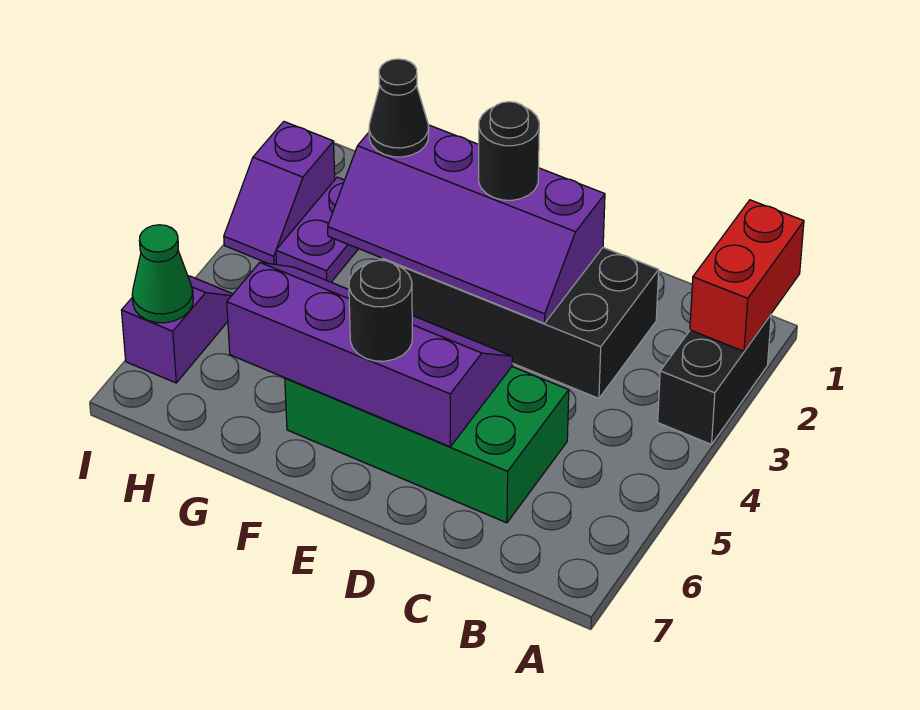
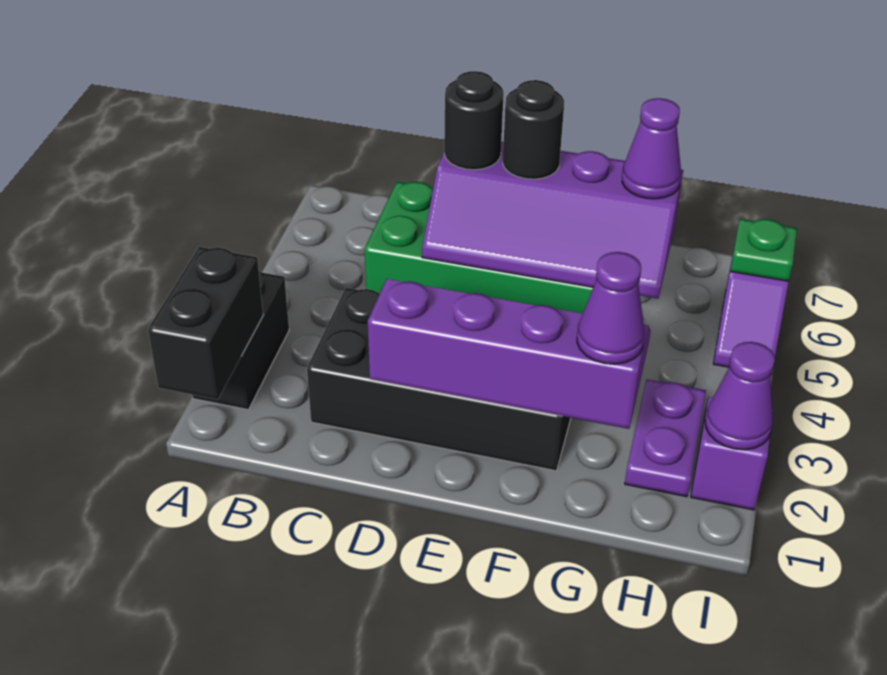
red 1x2 brick [690,200,804,351] -> black 1x2 brick [148,247,263,399]
black 1x1 round brick [479,102,539,200] -> black 1x1 round brick moved to [444,71,504,170]
black 1x1 cone [369,59,429,157] -> purple 1x1 cone [577,252,645,364]
none -> purple 1x1 cone [622,98,681,199]
none -> purple 1x1 cone [705,342,775,450]
green 1x1 cone [132,225,193,323] -> green 1x1 plate [730,219,797,281]

